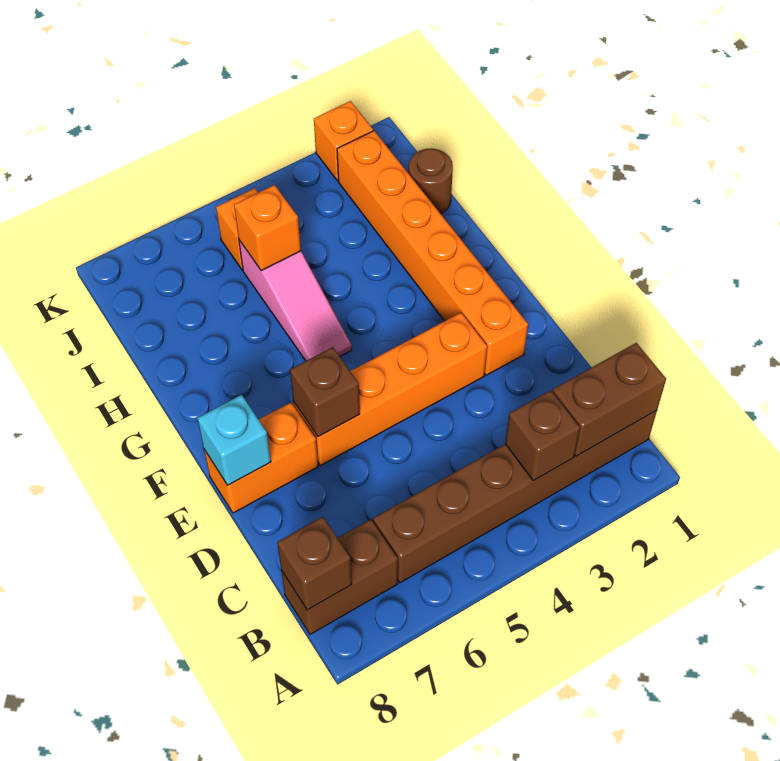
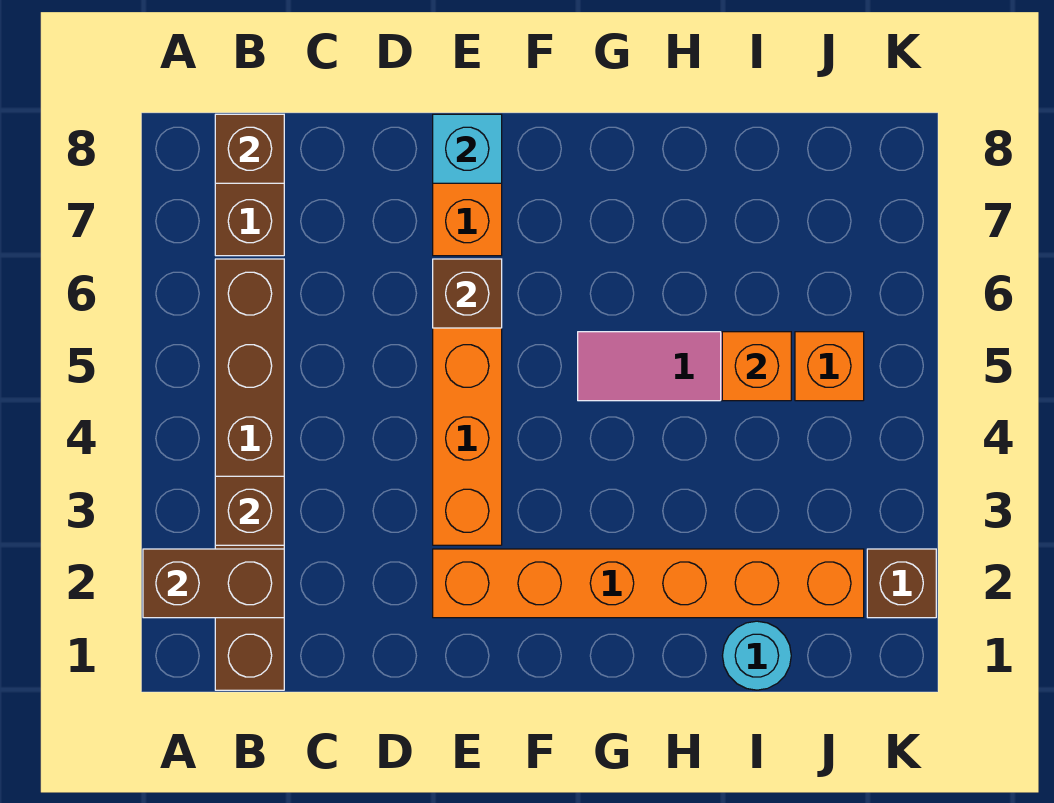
brown 1x2 brick [553,343,666,456] -> brown 1x2 brick turned to [143,549,284,618]
brown 1x1 round brick [409,149,453,214] -> cyan 1x1 round brick [722,621,791,690]
orange 1x1 brick [314,101,373,181] -> brown 1x1 brick [867,549,936,618]

